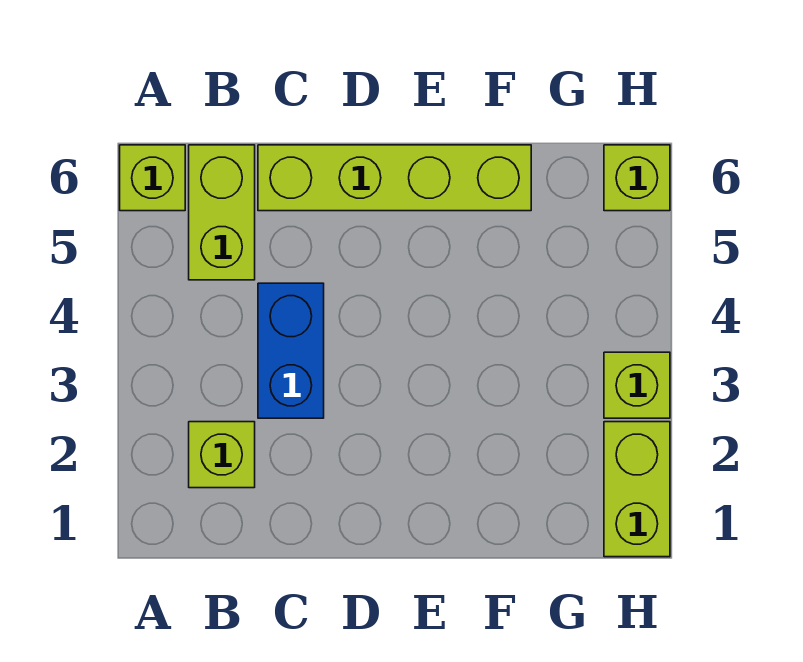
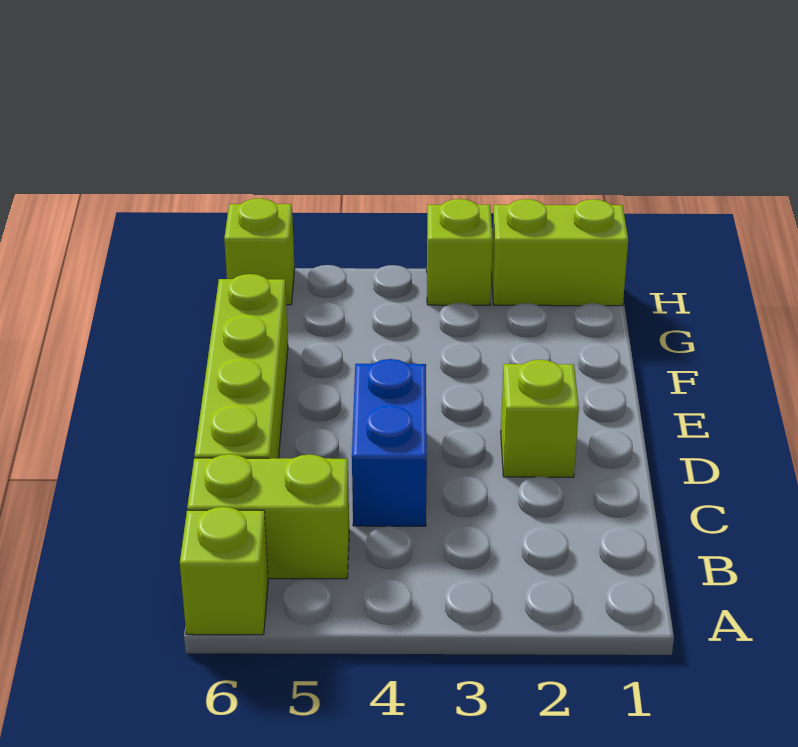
lime 1x1 brick [189,422,255,488] -> lime 1x1 brick moved to [501,360,579,477]
blue 1x2 brick [258,283,324,418] -> blue 1x2 brick turned to [352,359,427,526]

